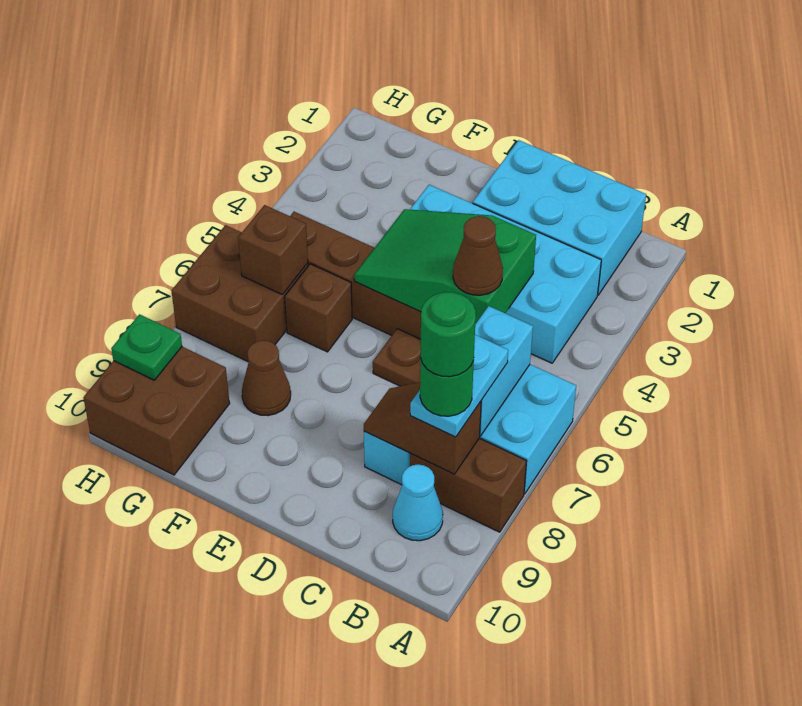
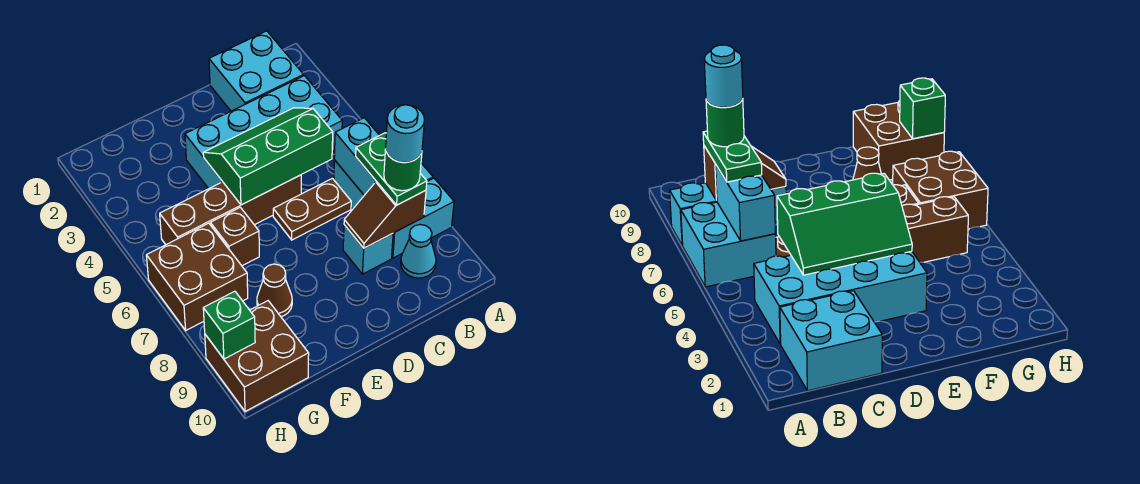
brown 1x2 brick [410,438,527,532] -> cyan 1x2 brick [392,178,454,258]
cyan 2x3 brick [473,140,646,295] -> cyan 2x2 brick [209,31,304,111]
cyan 1x2 plate [410,335,508,437] -> green 1x2 plate [356,133,427,205]
green 1x1 round brick [420,292,476,377] -> cyan 1x1 round brick [386,105,424,162]
green 2x3 slope [354,209,536,324] -> green 2x3 slope turned to [203,108,333,205]
brown 1x1 cone [453,216,503,295] -> none
brown 1x1 brick [238,205,308,295] -> none
green 1x1 plate [111,314,182,380] -> green 1x1 brick [203,291,255,359]

